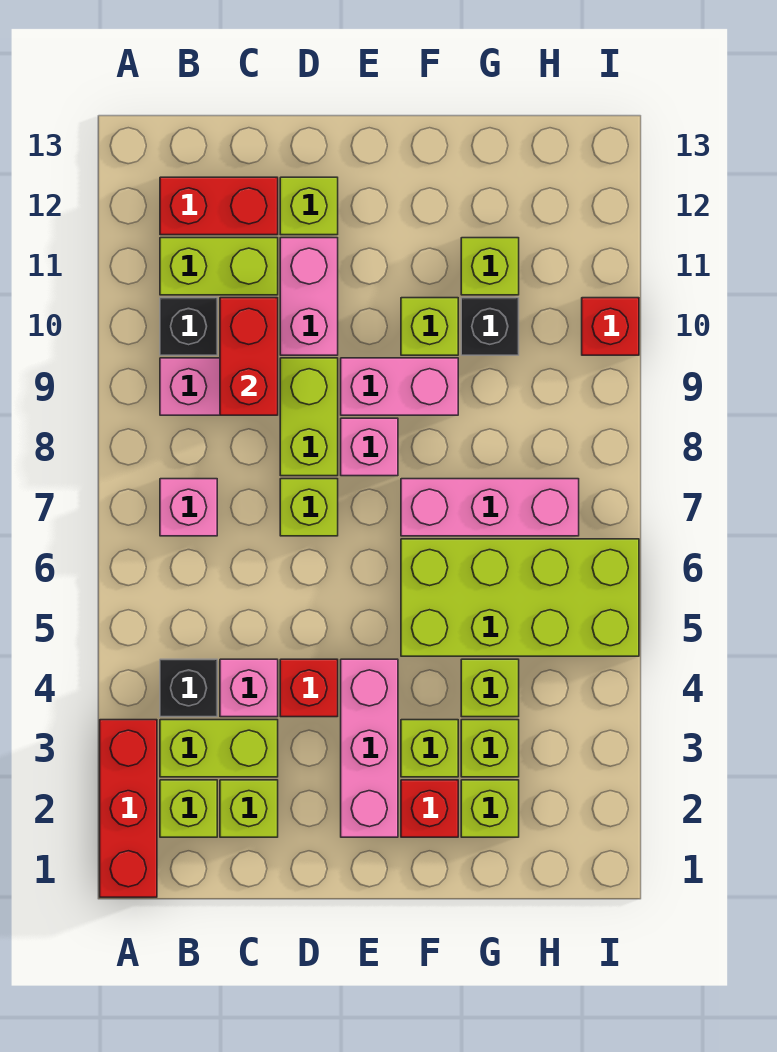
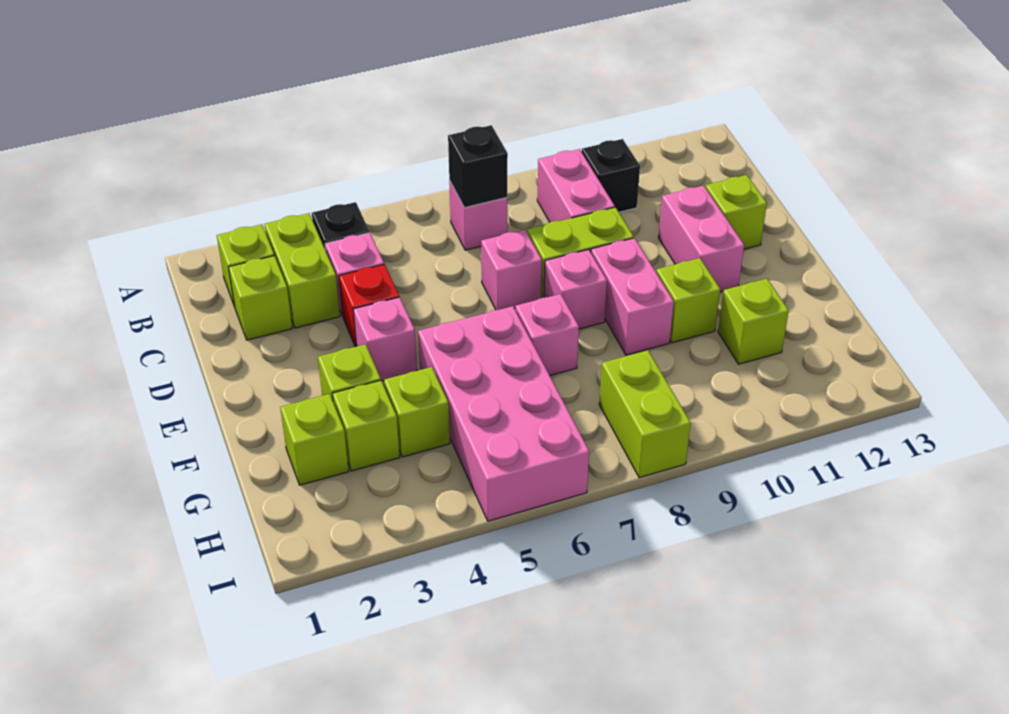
red 1x3 brick [100,720,157,897] -> none
lime 1x2 brick [160,238,278,295] -> lime 1x2 brick moved to [599,350,691,478]
red 1x2 brick [160,177,278,235] -> none
red 1x2 brick [220,298,278,415] -> none
lime 1x1 brick [280,479,338,536] -> pink 1x1 brick [481,230,542,310]
pink 1x2 brick [280,238,338,355] -> pink 1x2 brick turned to [658,186,744,292]
pink 1x3 brick [341,659,398,837] -> pink 1x1 brick [353,297,417,381]
red 1x1 brick [401,780,458,837] -> none
lime 2x4 brick [401,539,639,656] -> pink 2x4 brick [418,306,589,521]
pink 1x3 brick [401,479,579,536] -> pink 1x1 brick [515,294,579,376]
black 1x1 brick [461,298,519,355] -> black 1x1 brick moved to [448,125,508,208]
red 1x1 brick [582,298,639,355] -> none

